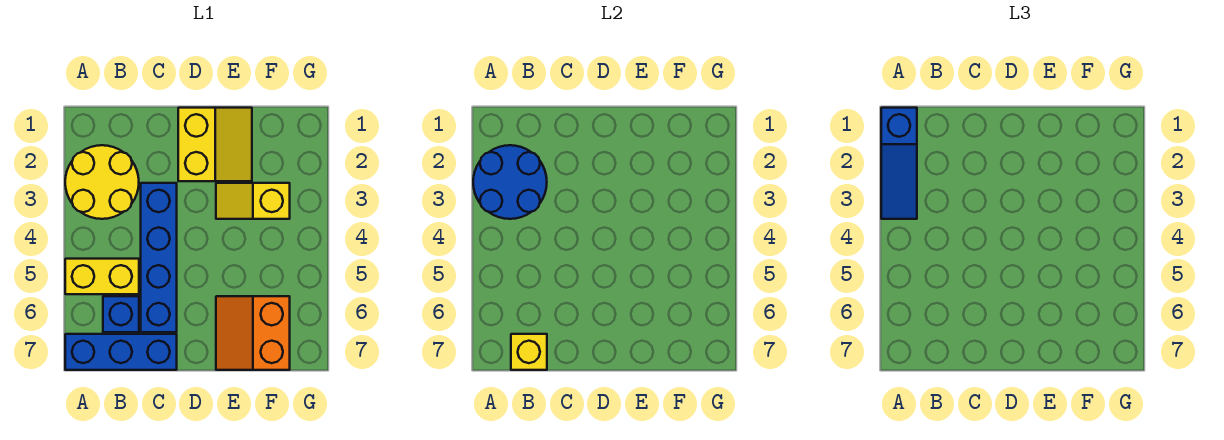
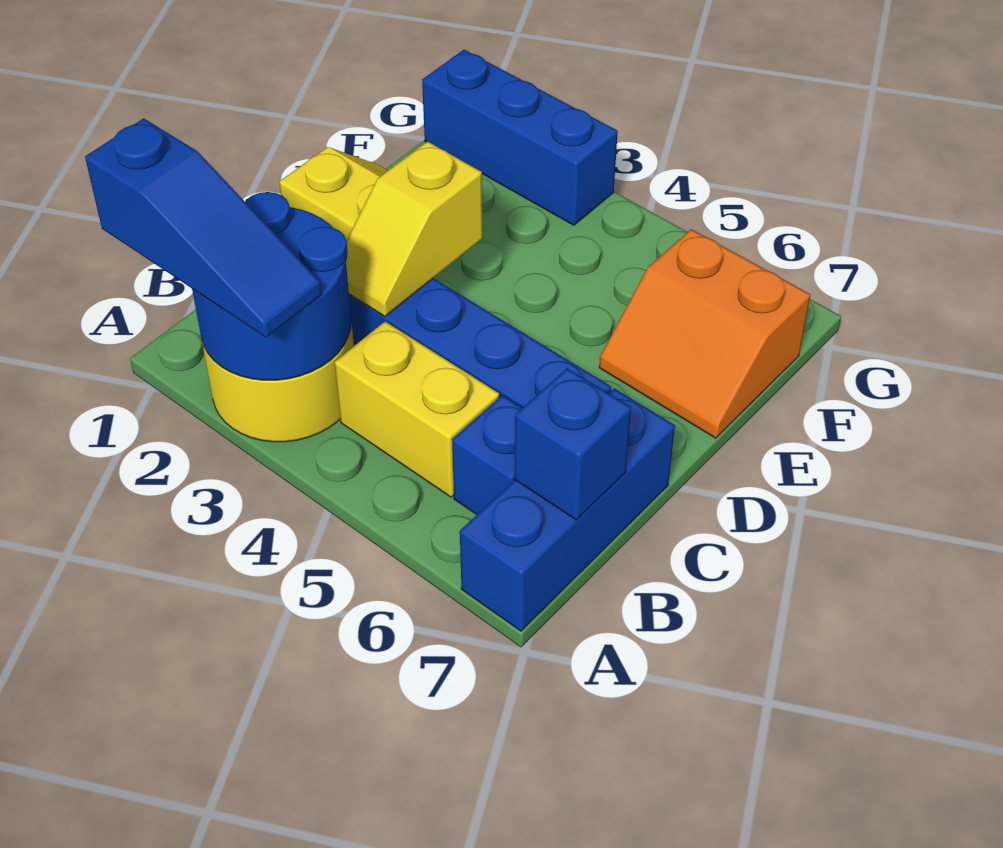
yellow 1x2 brick [65,259,139,294] -> yellow 1x2 brick turned to [335,321,499,497]
yellow 1x1 brick [511,334,547,370] -> blue 1x1 brick [515,368,631,520]
yellow 1x2 slope [216,183,290,219] -> yellow 1x2 slope moved to [346,141,483,316]
none -> blue 1x3 brick [422,50,618,225]

